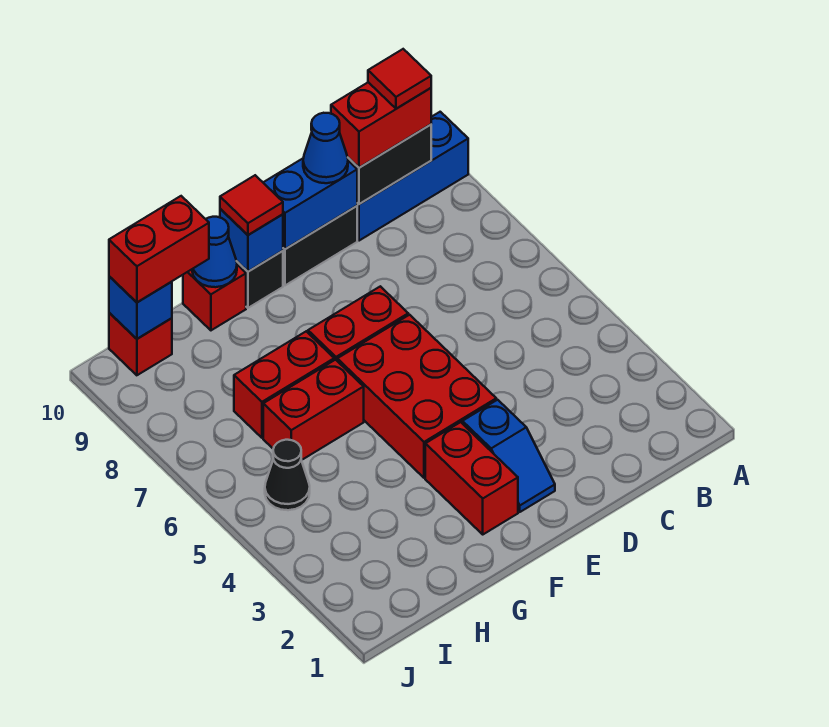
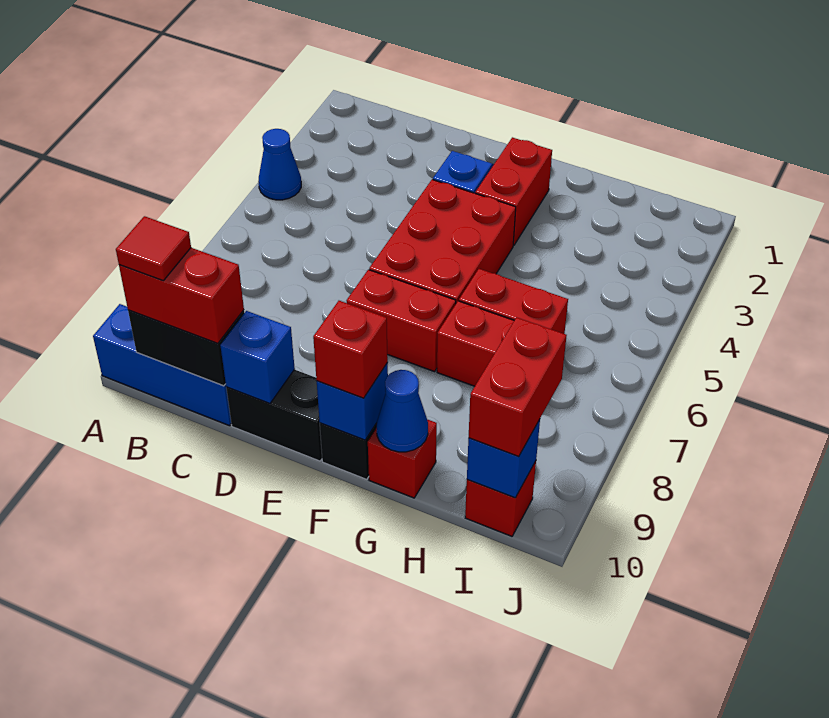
blue 1x2 brick [263,159,357,249] -> blue 1x1 brick [220,311,295,404]
blue 1x1 cone [303,113,348,183] -> blue 1x1 cone moved to [258,129,301,200]
red 1x1 tile [220,175,283,235] -> red 1x1 brick [313,301,388,398]
red 1x2 brick [109,196,209,302] -> red 1x2 brick turned to [469,317,567,456]
black 1x1 cone [265,440,310,510] -> none

